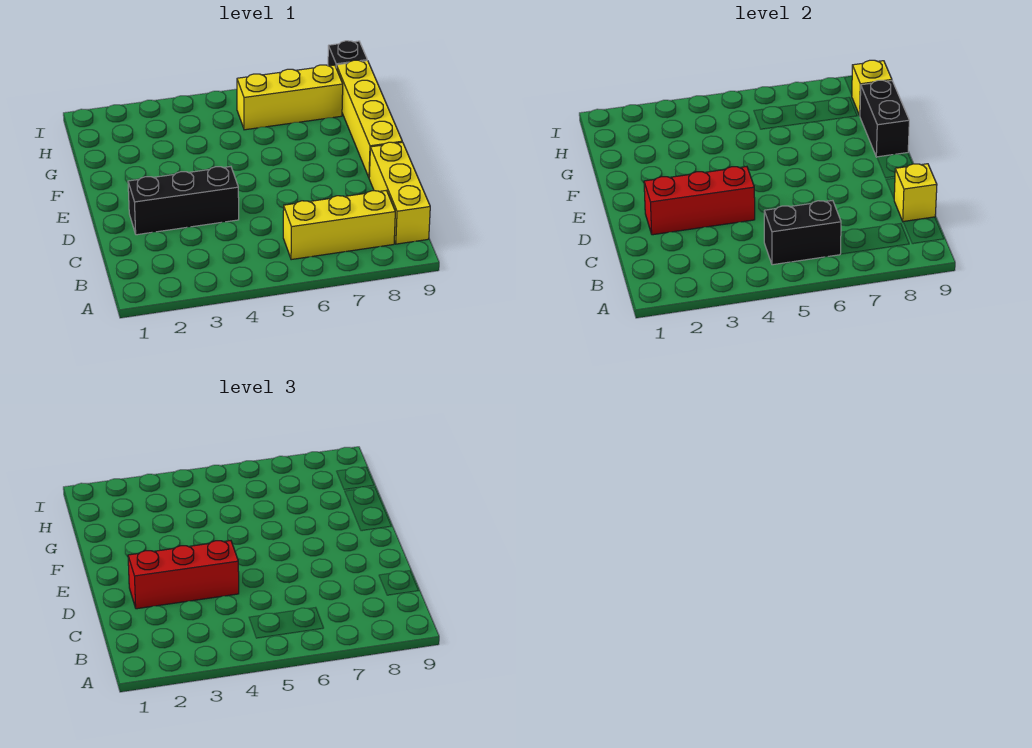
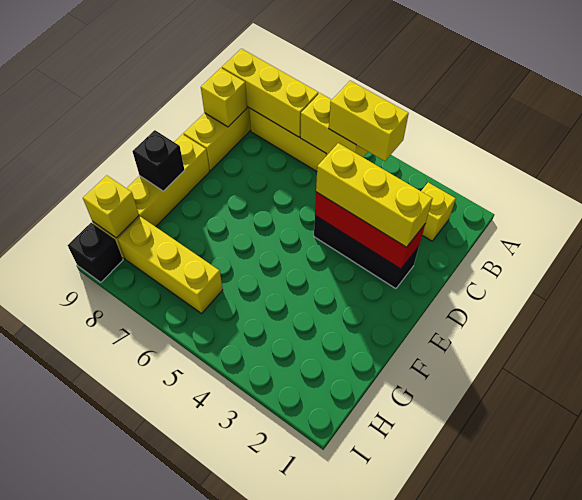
none -> yellow 1x1 brick [421,183,456,241]
none -> yellow 1x2 brick [329,81,409,161]
black 1x2 brick [764,200,841,265] -> yellow 1x2 brick [300,93,368,157]
none -> yellow 1x3 brick [222,49,319,137]
red 1x3 brick [128,541,239,609] -> yellow 1x3 brick [316,143,433,247]
black 1x2 brick [860,80,909,157] -> black 1x1 brick [133,130,184,191]

